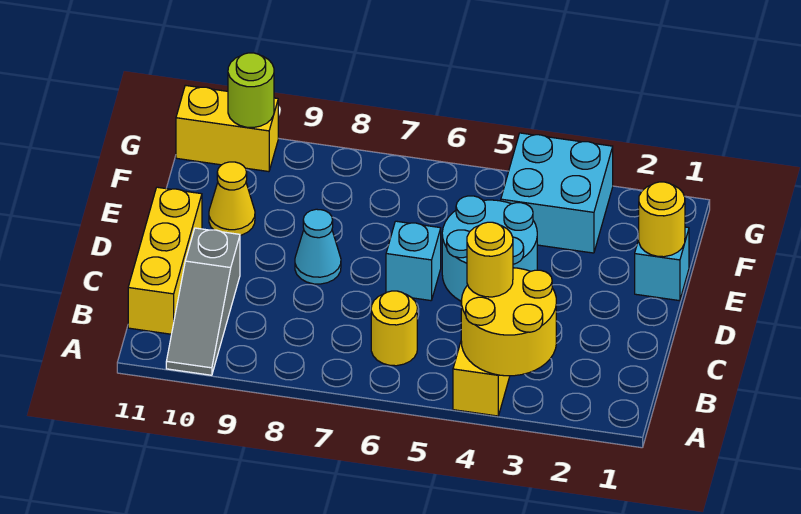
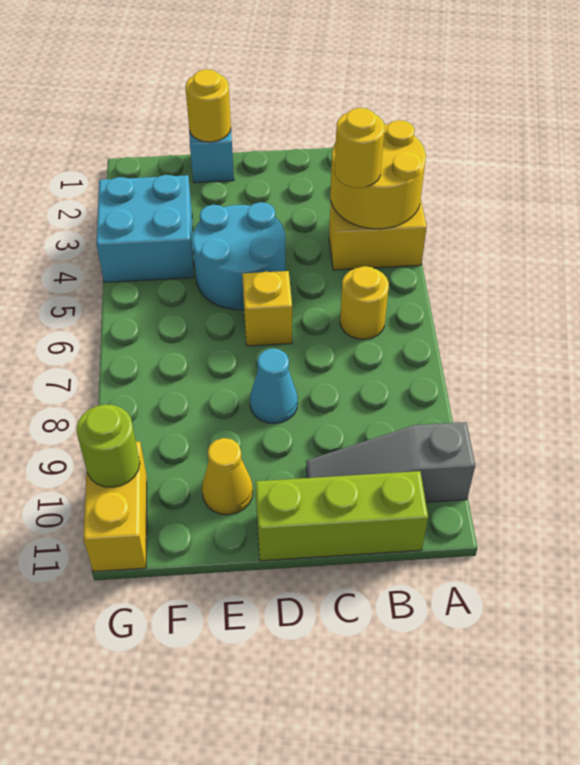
grey 1x3 slope [166,228,240,375] -> grey 1x3 slope turned to [306,422,475,502]
yellow 1x3 brick [128,187,202,334] -> lime 1x3 brick [255,471,428,561]
cyan 1x1 brick [386,221,441,301] -> yellow 1x1 brick [242,271,292,346]

